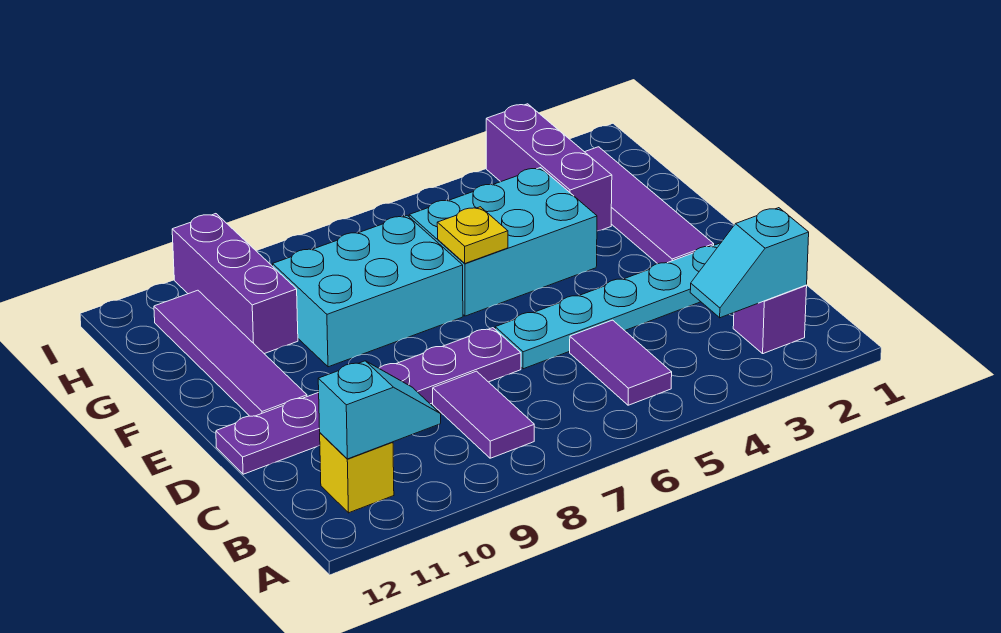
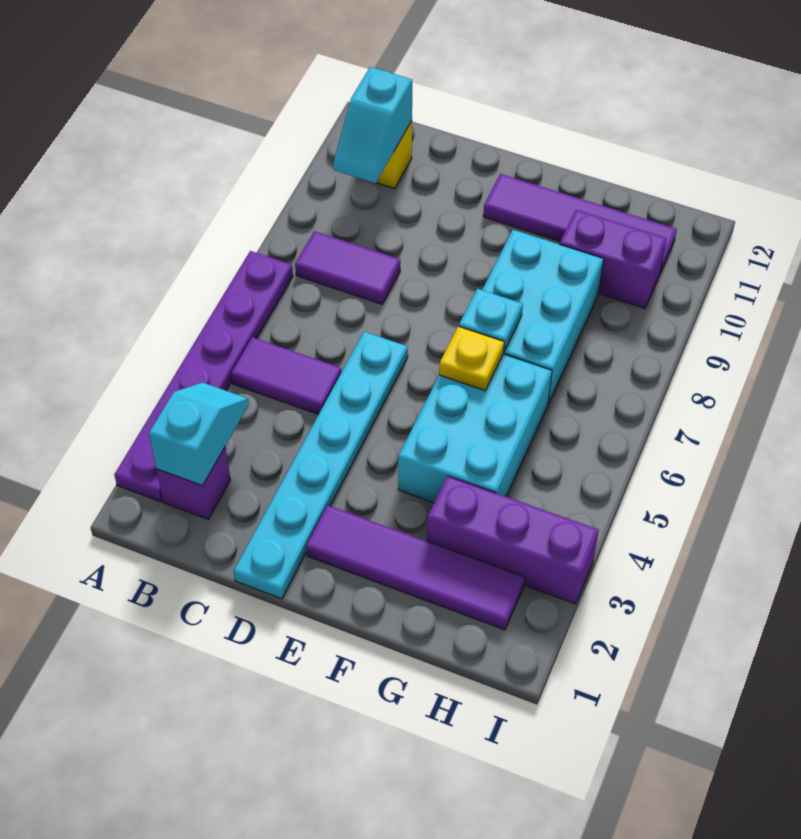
purple 1x6 plate [216,328,521,474] -> purple 1x6 plate moved to [114,251,293,502]
none -> cyan 1x1 plate [459,289,523,351]
purple 1x3 brick [172,214,298,354] -> purple 1x2 brick [560,210,667,308]

